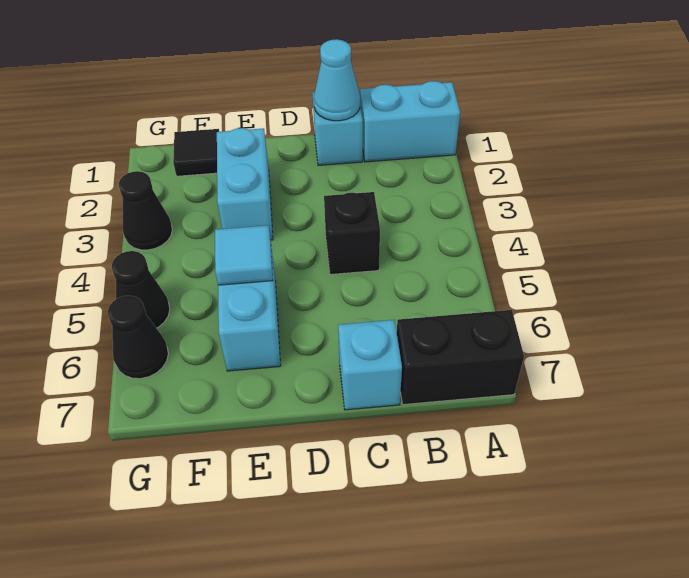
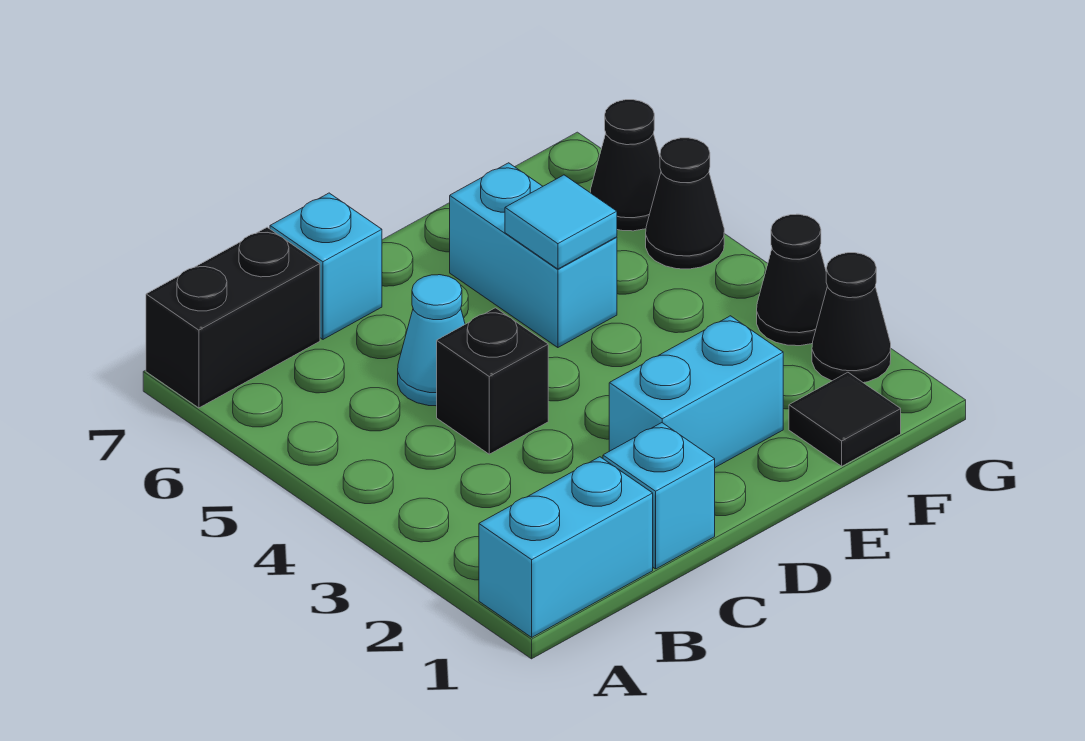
cyan 1x1 cone [314,39,360,121] -> cyan 1x1 cone moved to [398,275,465,406]
cyan 1x2 brick [217,128,273,240] -> cyan 1x2 brick turned to [609,316,783,467]
none -> black 1x1 cone [812,253,891,383]

